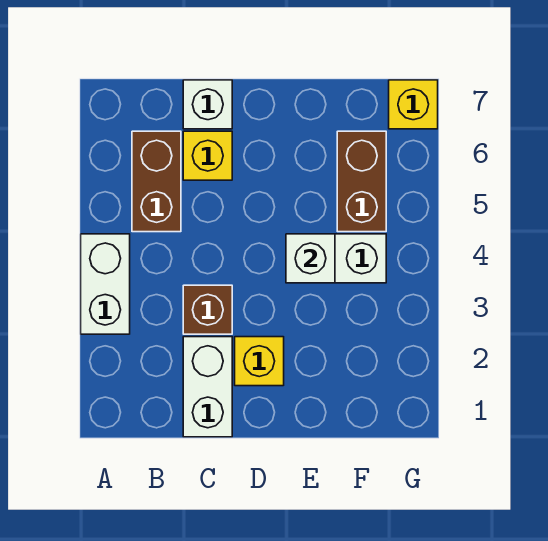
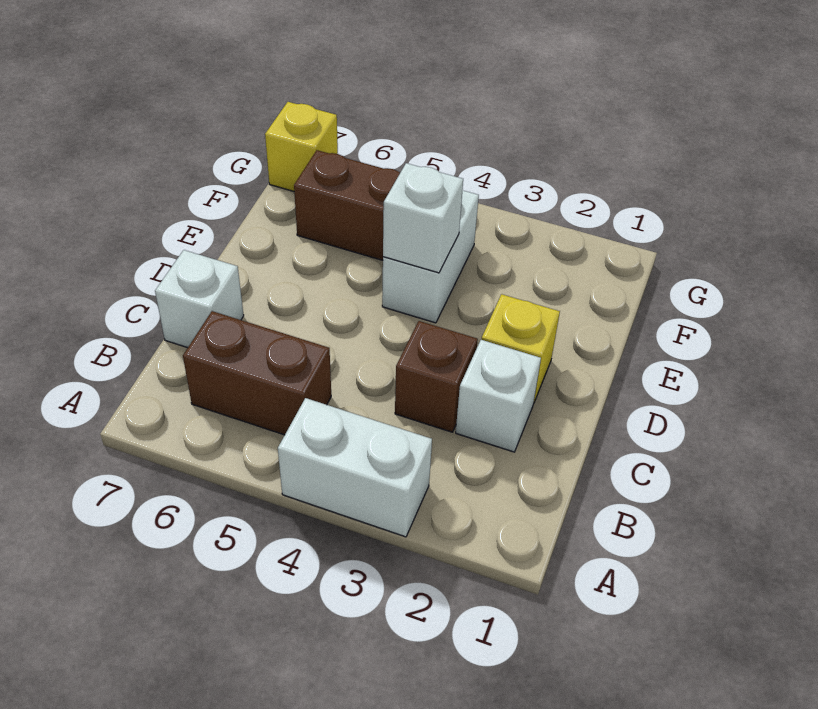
white 1x2 brick [183,337,232,437] -> white 1x1 brick [456,340,541,452]
yellow 1x1 brick [183,131,232,180] -> none

